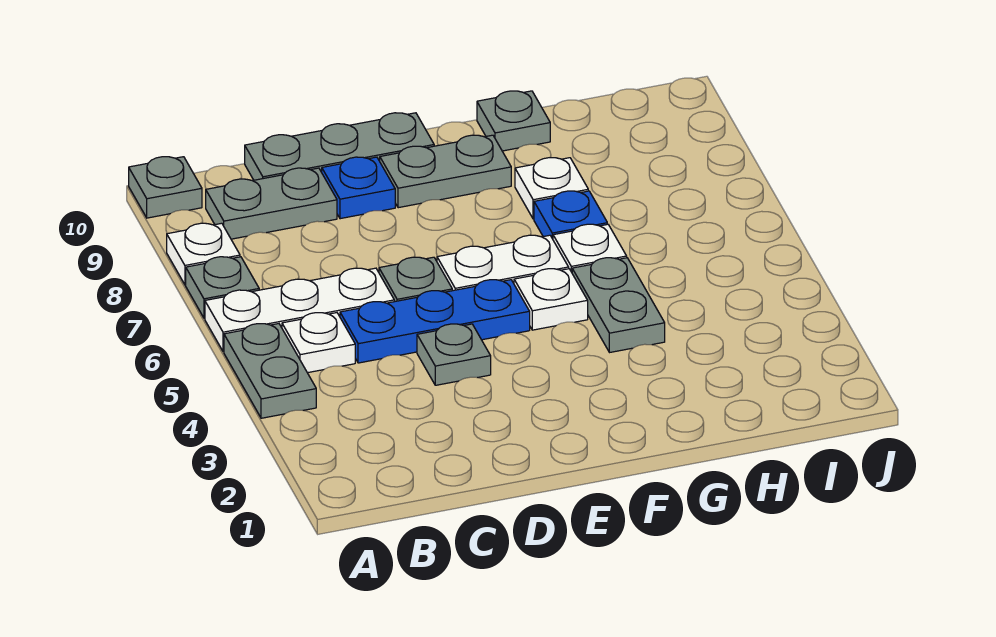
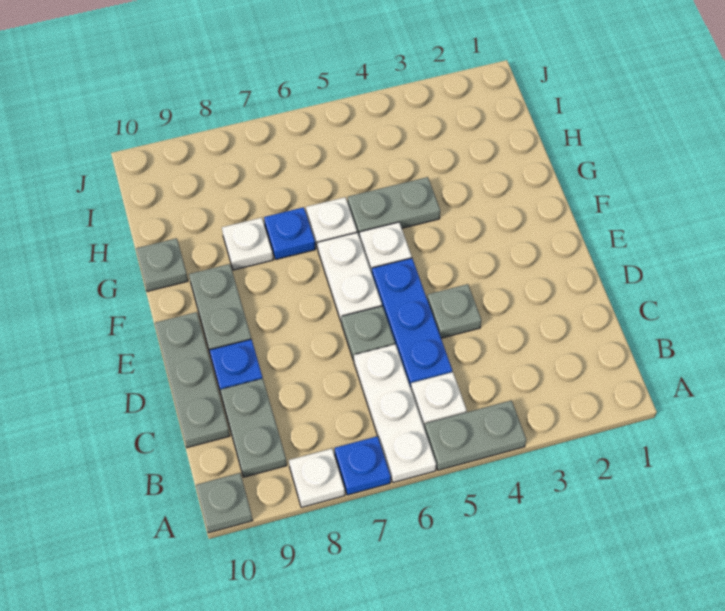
grey 1x1 plate [186,257,259,318] -> blue 1x1 plate [335,436,391,495]

